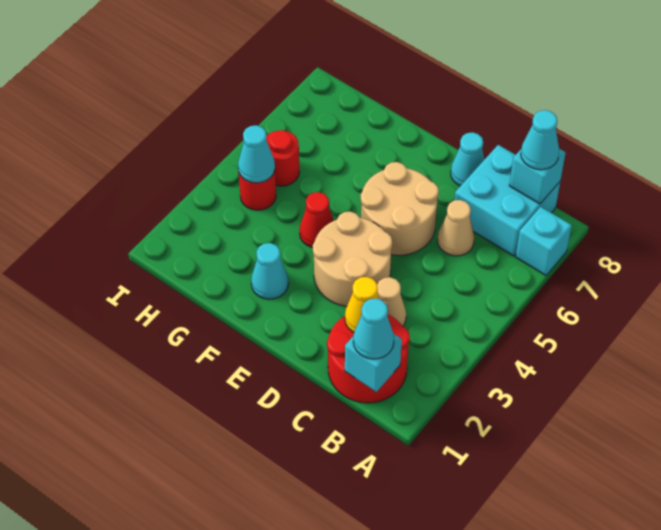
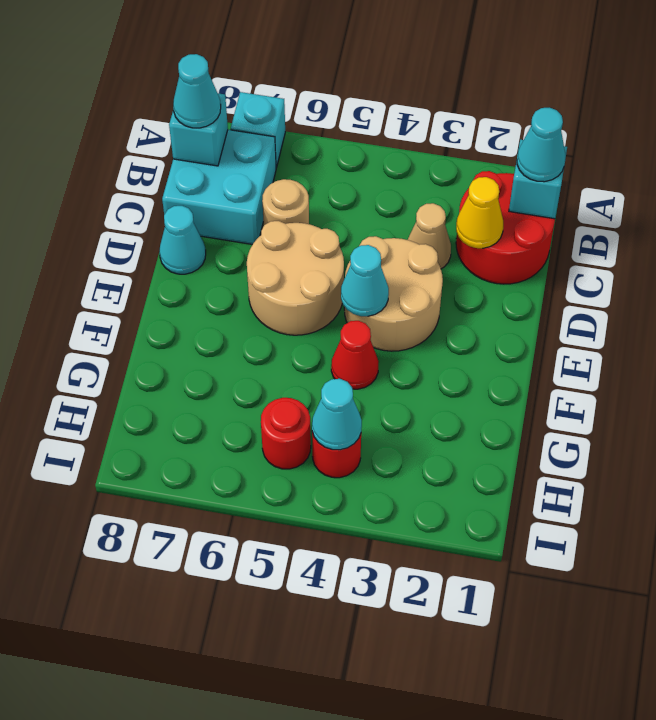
tan 1x1 cone [438,200,474,256] -> tan 1x1 round brick [262,179,309,225]
cyan 1x1 cone [251,243,288,299] -> cyan 1x1 cone moved to [341,245,389,316]

